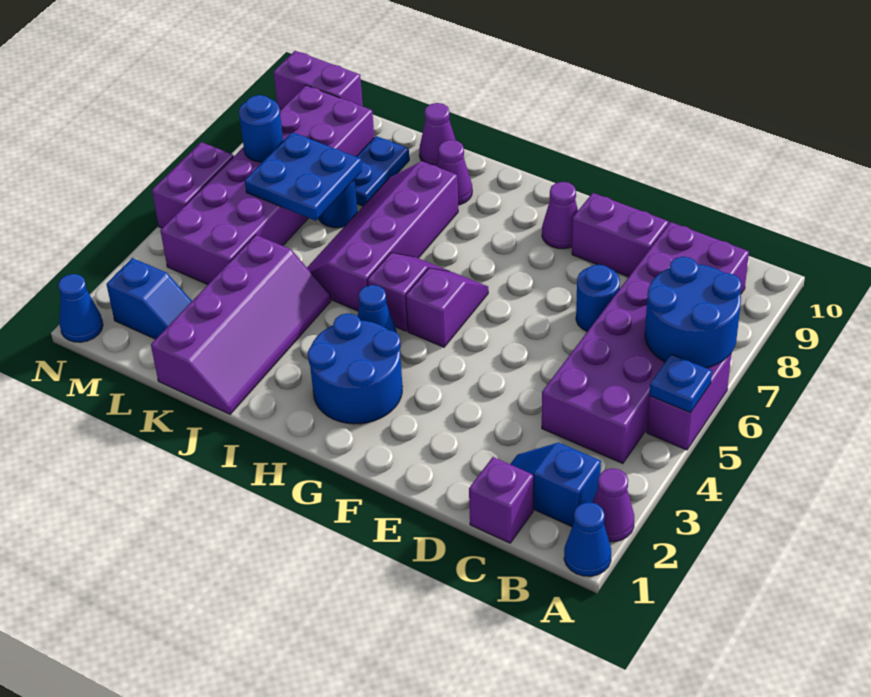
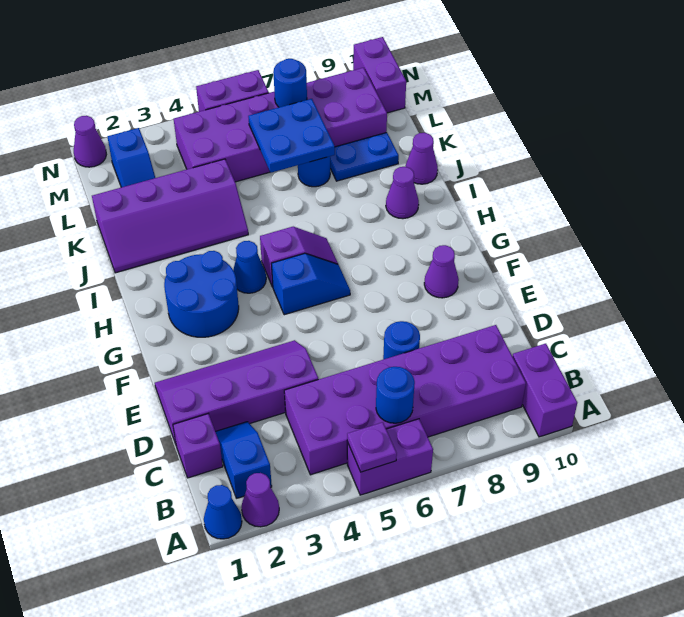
blue 1x1 plate [649,354,712,413] -> purple 1x1 plate [347,422,397,472]
blue 2x2 round brick [645,257,741,368] -> blue 1x1 round brick [376,367,415,423]
purple 1x2 brick [572,193,669,277] -> purple 1x2 brick moved to [512,344,577,437]
purple 1x2 slope [406,268,488,347] -> blue 1x2 slope [271,253,350,315]
purple 2x4 slope [307,161,458,311] -> purple 2x4 slope moved to [155,340,318,444]
blue 1x1 cone [58,274,103,342] -> purple 1x1 cone [74,116,106,167]

